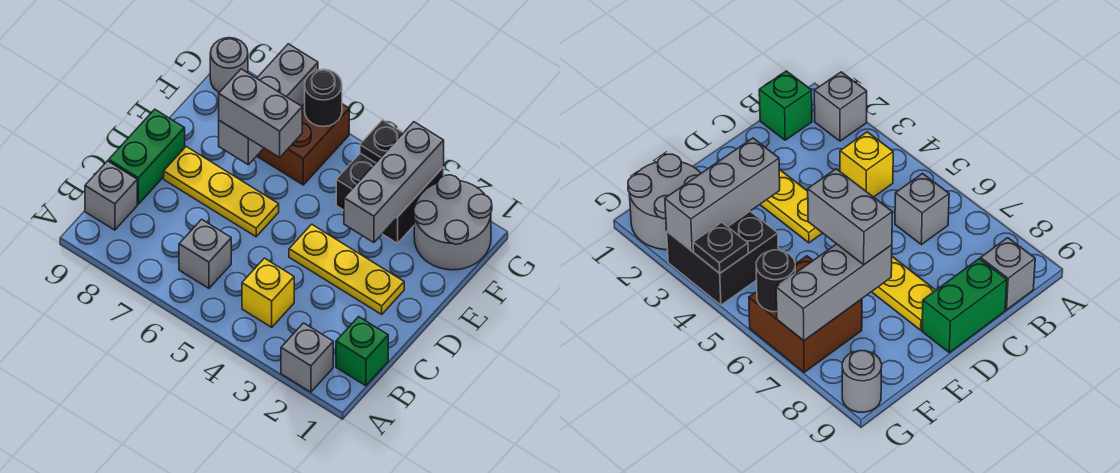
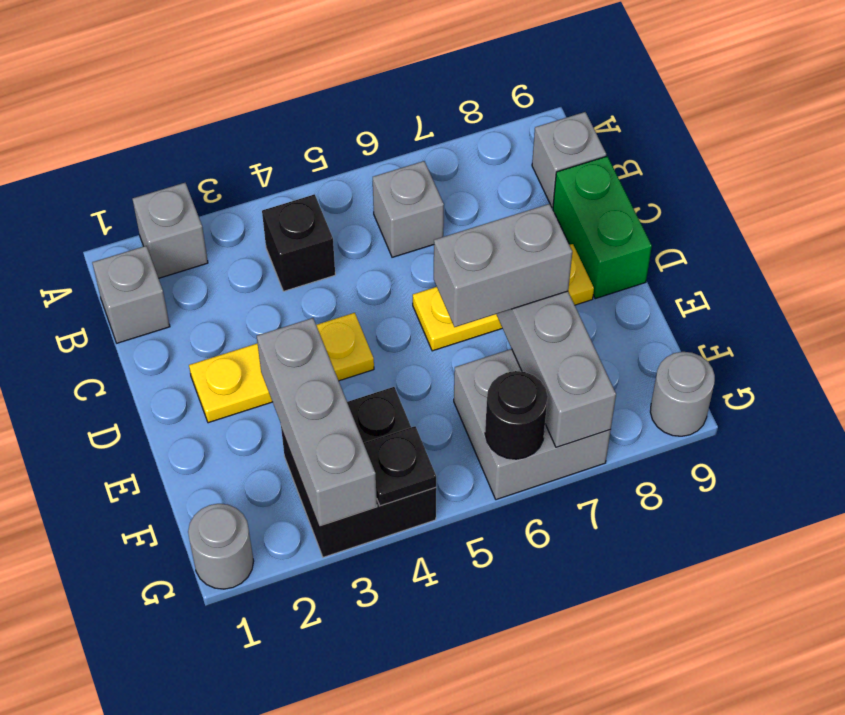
green 1x1 brick [336,317,388,386] -> grey 1x1 brick [92,246,170,343]
yellow 1x1 brick [242,258,294,327] -> black 1x1 brick [262,194,335,291]
grey 2x2 round brick [414,175,492,270] -> grey 1x1 round brick [188,504,254,589]
brown 2x2 brick [257,104,349,185] -> grey 2x2 brick [454,349,611,500]

